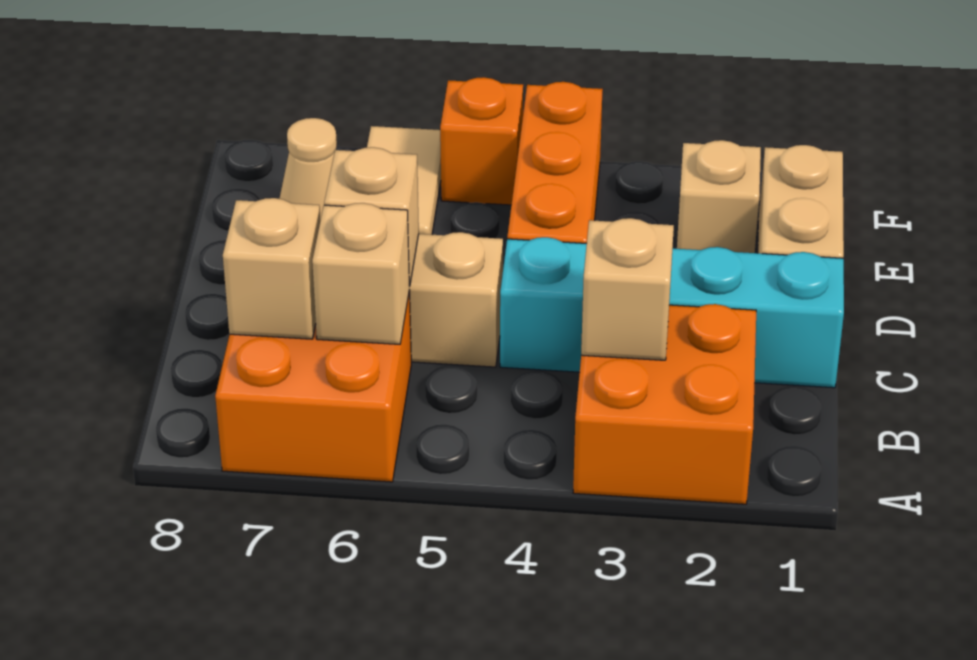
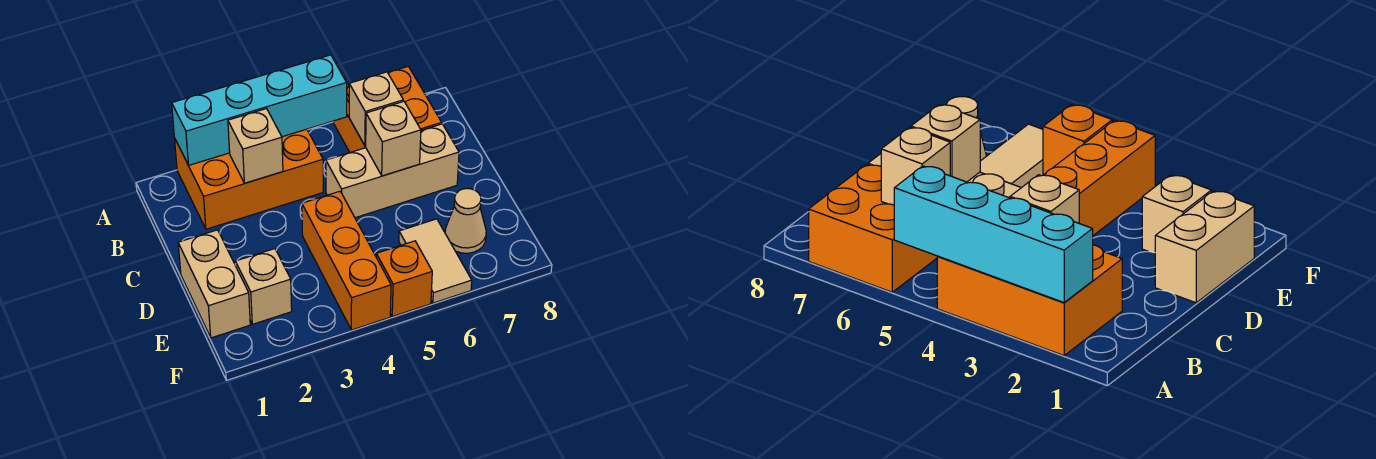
orange 2x2 brick [573,304,756,504] -> orange 2x3 brick [175,129,323,229]
tan 1x1 brick [223,198,320,339] -> none
cyan 1x4 brick [500,237,844,388] -> cyan 1x4 brick moved to [172,55,347,165]

